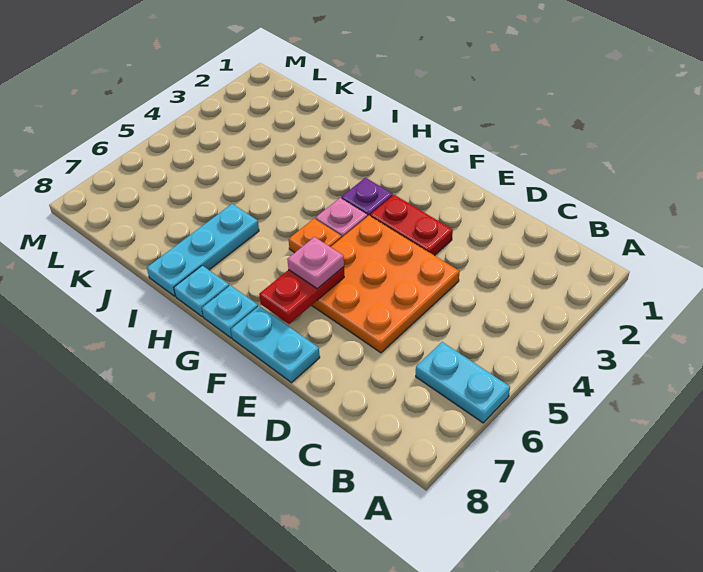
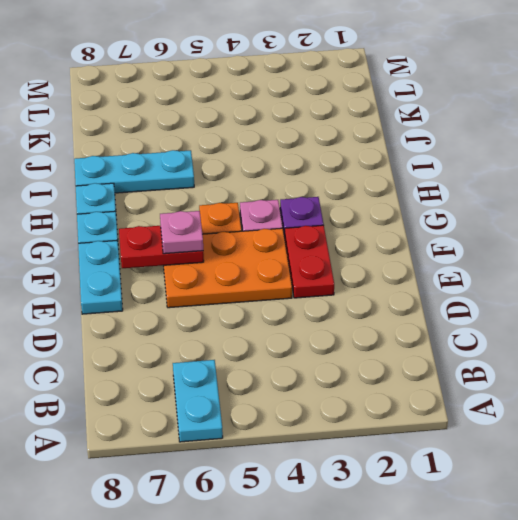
orange 3x3 plate [312,216,460,353] -> orange 2x3 plate [163,228,292,308]

